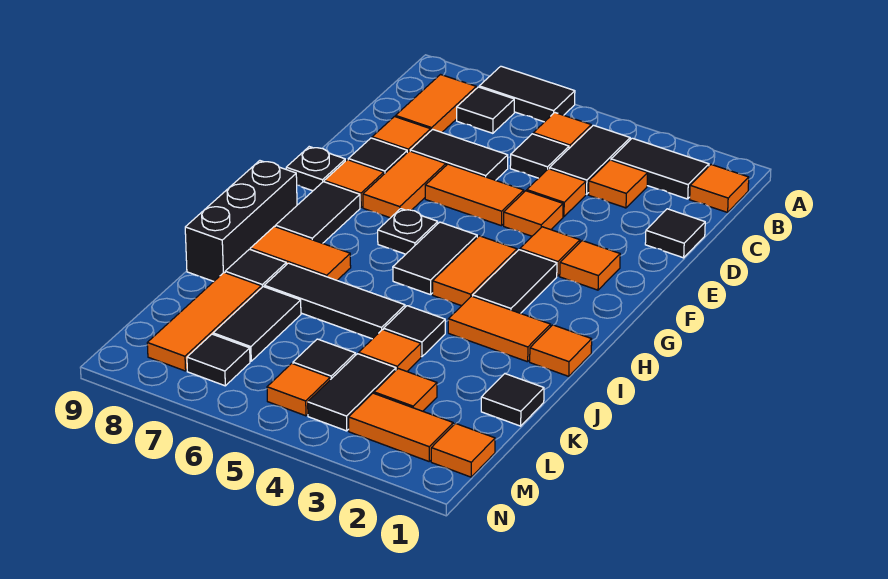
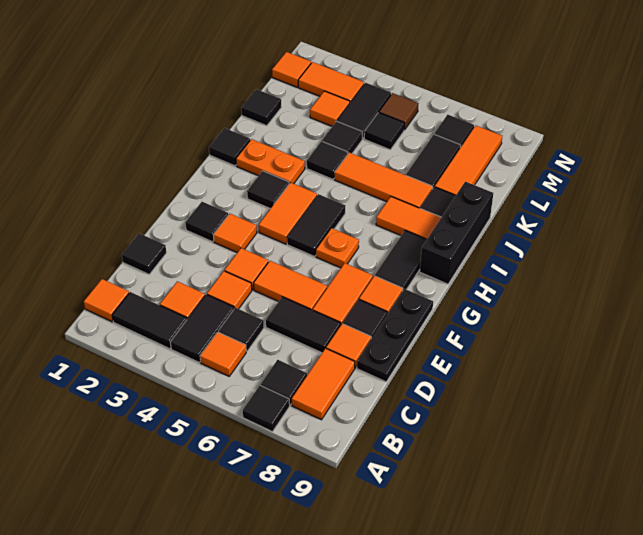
black 1x2 tile [479,66,575,122] -> black 1x1 tile [243,385,290,432]
orange 1x1 tile [560,241,620,290] -> black 1x1 tile [185,202,228,242]
black 1x1 plate [286,147,345,191] -> black 1x3 plate [357,289,433,382]
black 1x2 tile [473,250,557,313] -> black 1x1 tile [247,171,289,209]
black 1x1 plate [378,209,438,254] -> orange 1x1 plate [316,228,359,268]
orange 1x1 tile [530,325,592,376] -> black 1x1 tile [209,128,250,166]
orange 1x2 tile [448,296,551,362] -> orange 1x2 plate [236,139,305,184]
black 1x3 tile [264,263,405,339] -> orange 1x3 tile [335,152,433,208]
orange 1x1 tile [359,330,421,371] -> black 1x1 tile [322,121,363,153]
orange 1x1 tile [267,363,330,416] -> brown 1x1 tile [379,93,418,130]

